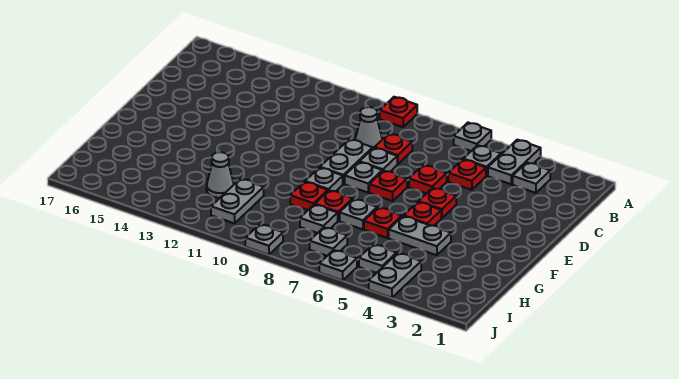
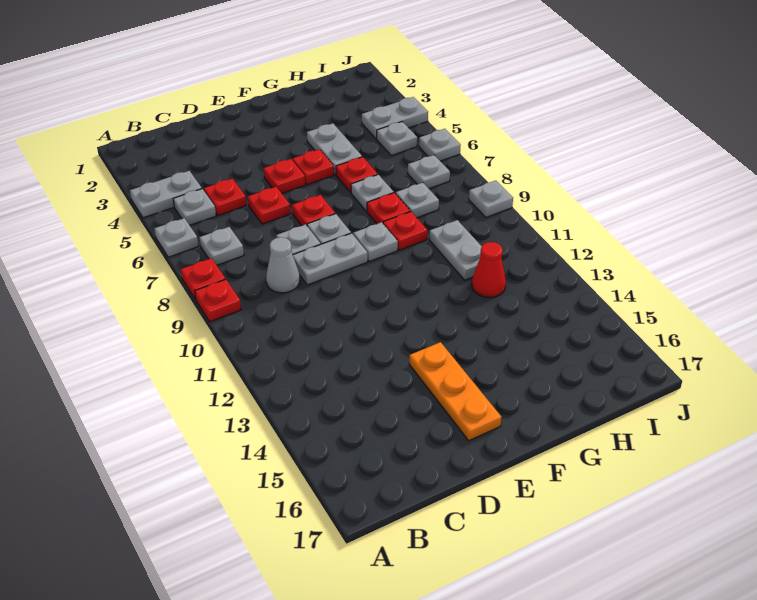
grey 1x1 plate [513,163,550,193] -> grey 1x1 plate moved to [200,227,244,265]
red 1x1 plate [375,134,412,164] -> red 1x1 plate moved to [181,258,225,299]
none -> orange 1x3 plate [409,342,501,441]
grey 1x2 plate [211,179,264,223] -> grey 1x2 plate turned to [429,220,482,280]
grey 1x1 cone [207,152,234,198] -> red 1x1 cone [472,242,506,297]

